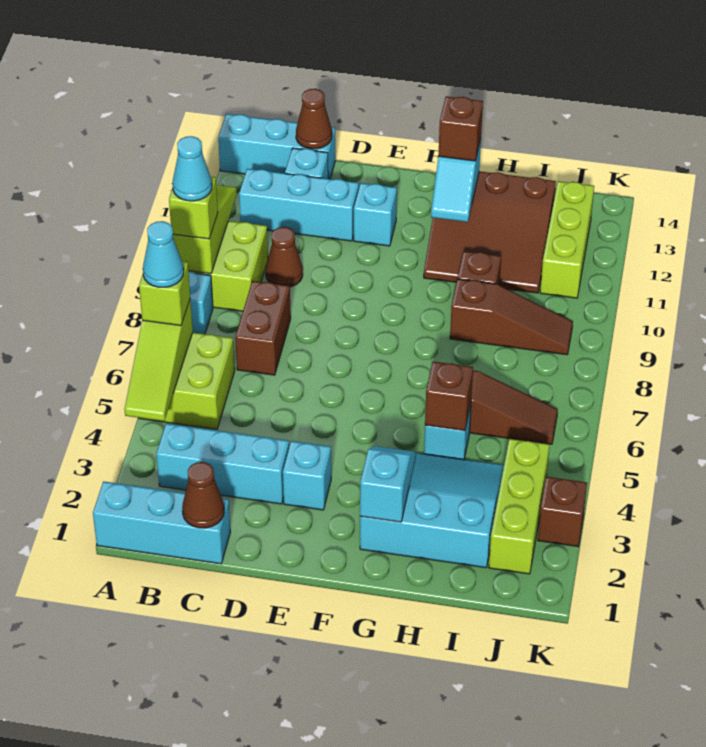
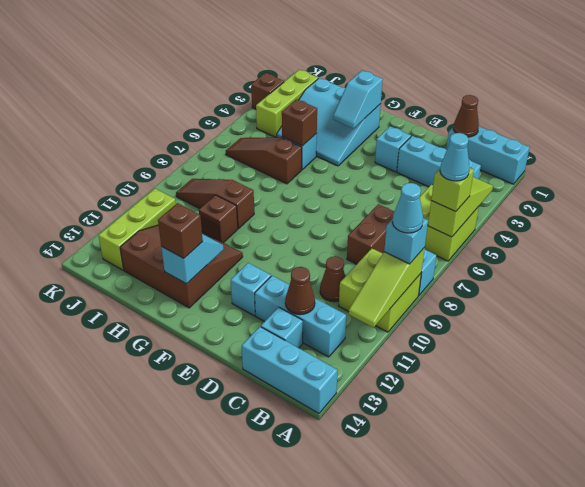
lime 1x1 brick [169,177,218,239] -> cyan 1x1 brick [384,218,428,264]
brown 1x1 cone [296,89,332,149] -> brown 1x1 cone moved to [285,267,315,315]

